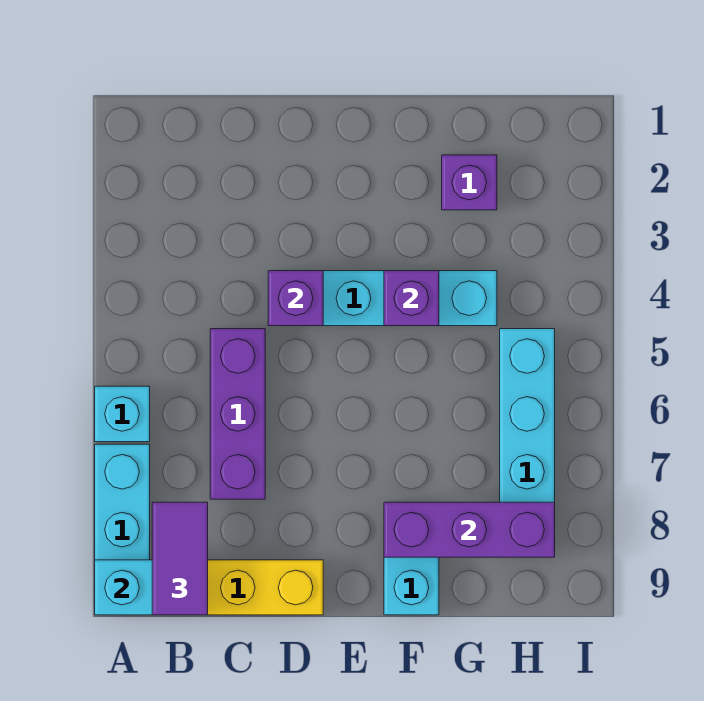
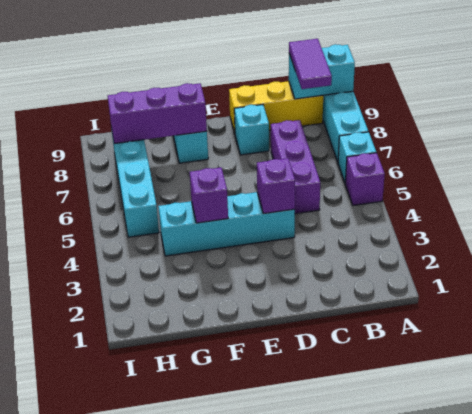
none -> cyan 1x1 brick [234,105,269,155]
purple 1x1 brick [442,155,497,210] -> purple 1x1 brick moved to [345,153,385,205]

